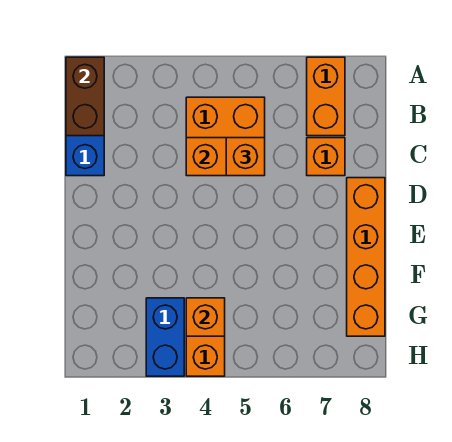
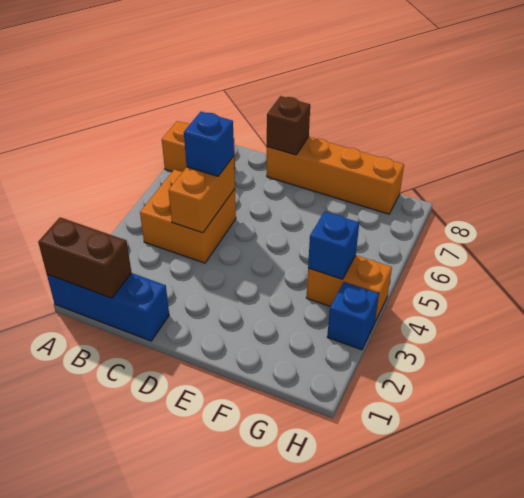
orange 1x1 brick [226,138,265,176] -> blue 1x1 brick [184,112,234,176]
orange 1x1 brick [307,138,345,176] -> none
none -> brown 1x1 brick [267,96,310,155]
blue 1x2 brick [146,298,184,376] -> blue 1x1 brick [327,282,379,350]
orange 1x1 brick [186,298,225,336] -> blue 1x1 brick [308,212,359,279]

